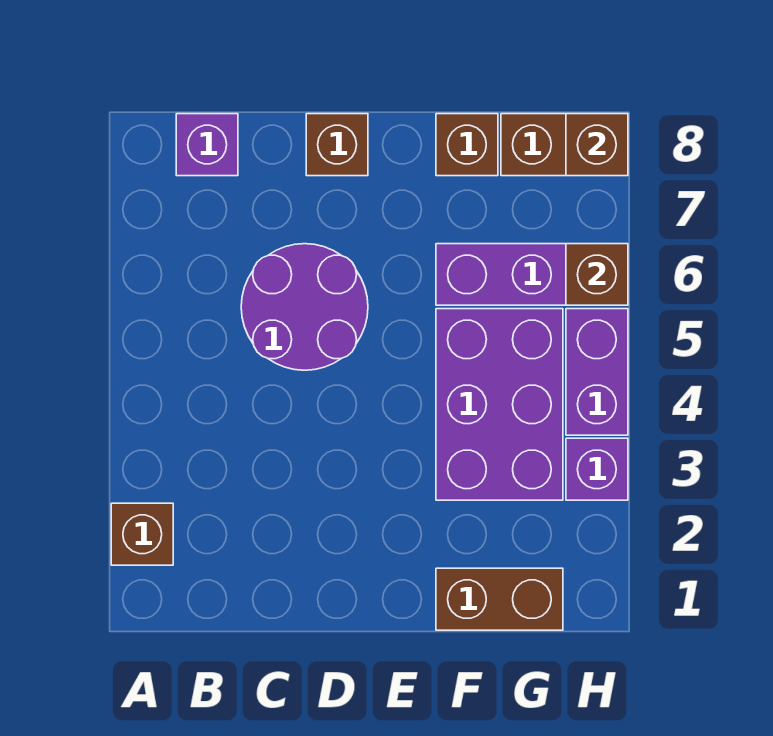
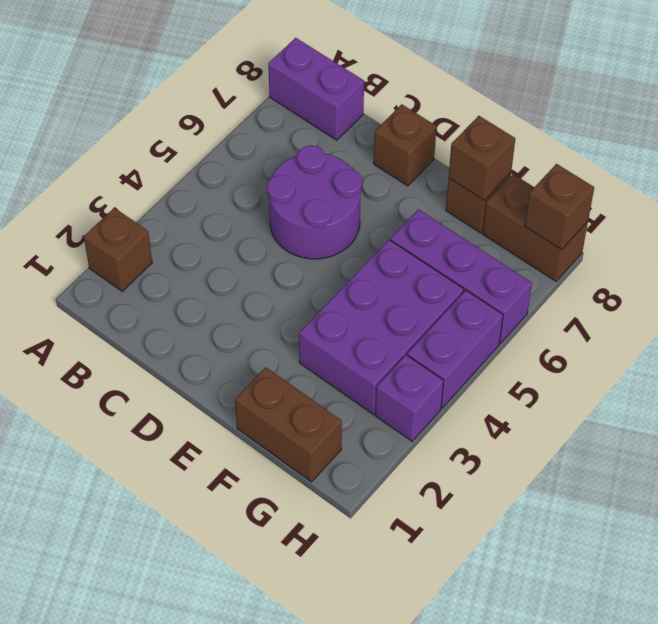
purple 1x1 brick [176,114,238,176] -> purple 1x2 brick [268,38,364,140]
brown 1x1 brick [566,244,628,305] -> brown 1x1 brick moved to [449,116,515,201]

